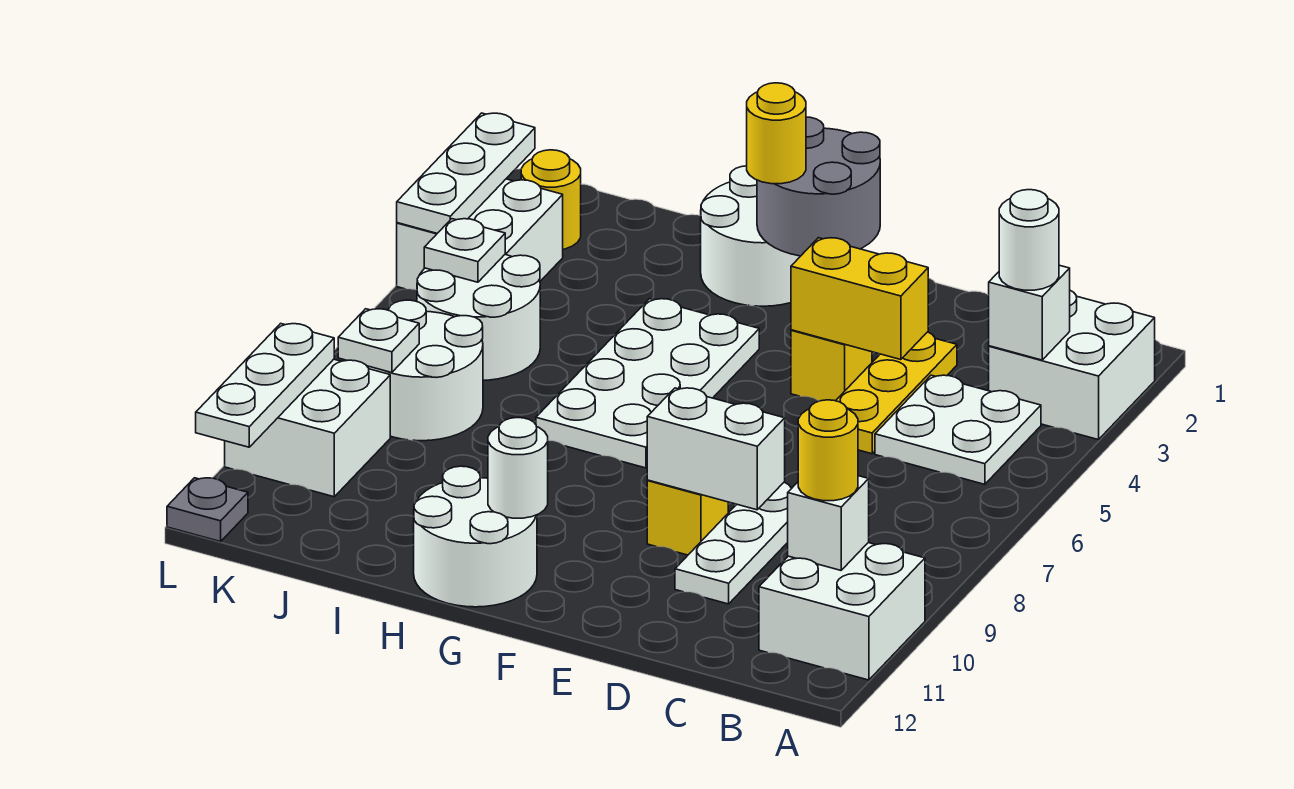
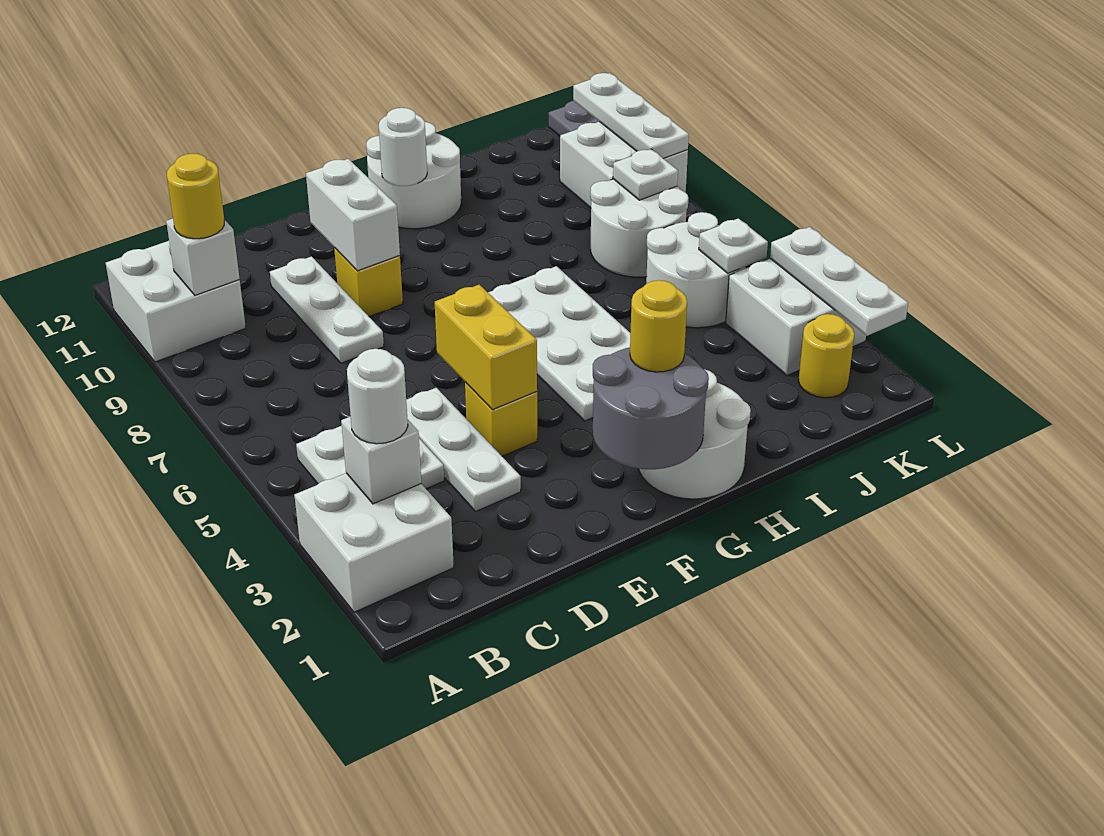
yellow 1x3 plate [836,332,957,454] -> white 1x3 plate [406,388,521,512]
yellow 1x2 brick [791,238,928,360] -> yellow 1x2 brick turned to [435,285,537,410]
white 1x2 brick [647,388,785,510] -> white 1x2 brick turned to [306,159,400,271]

